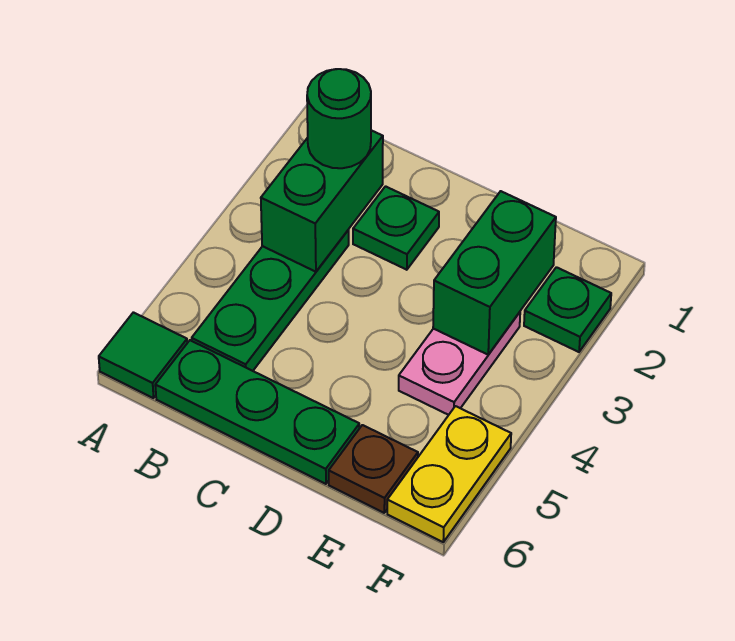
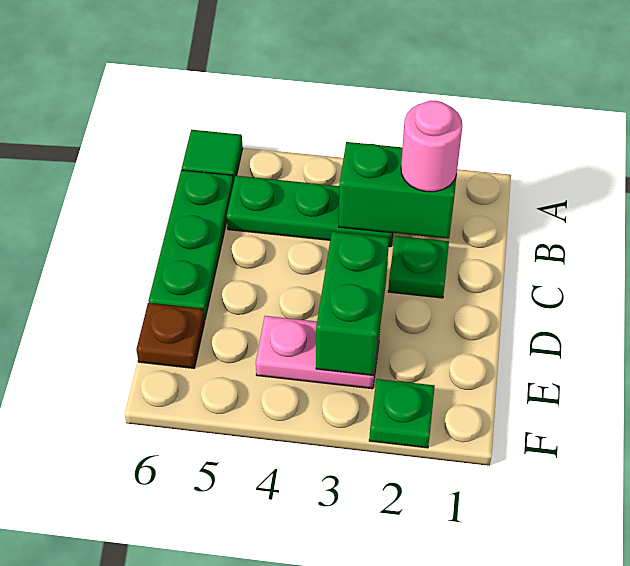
green 1x1 round brick [307,69,371,168] -> pink 1x1 round brick [401,101,462,192]
green 1x2 brick [433,191,556,355] -> green 1x2 brick turned to [316,231,389,376]
yellow 1x2 plate [387,406,511,542] -> none

